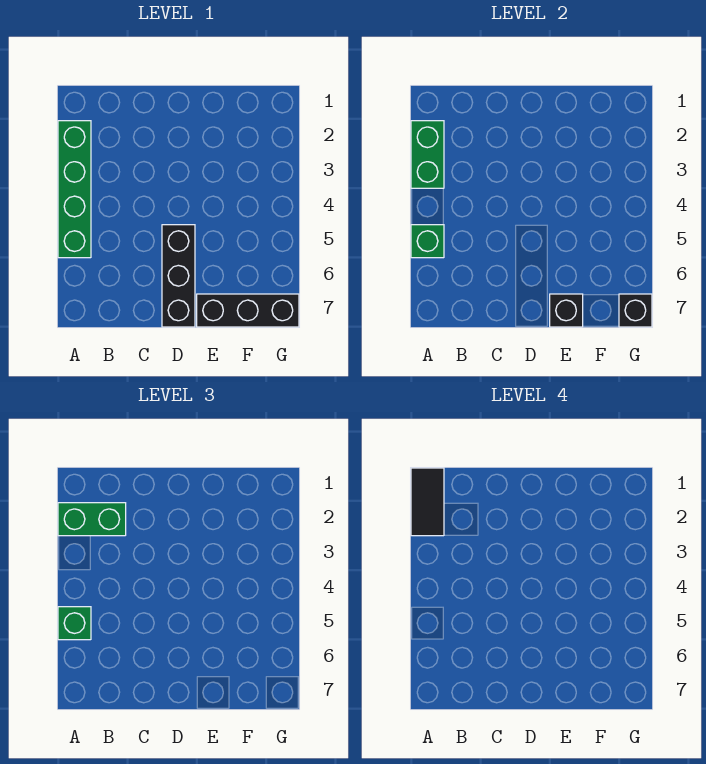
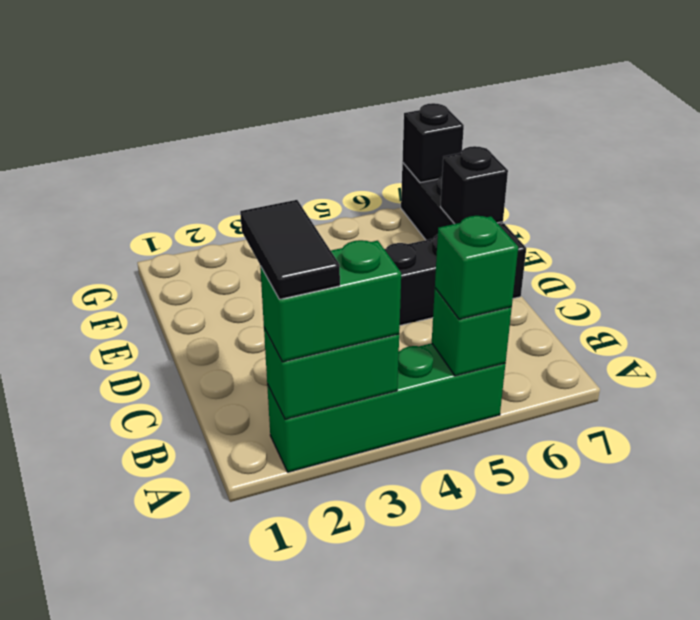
black 1x2 tile [411,468,444,536] -> black 1x2 tile turned to [240,200,340,299]
green 1x2 brick [58,503,126,536] -> green 1x2 brick turned to [260,240,401,362]

